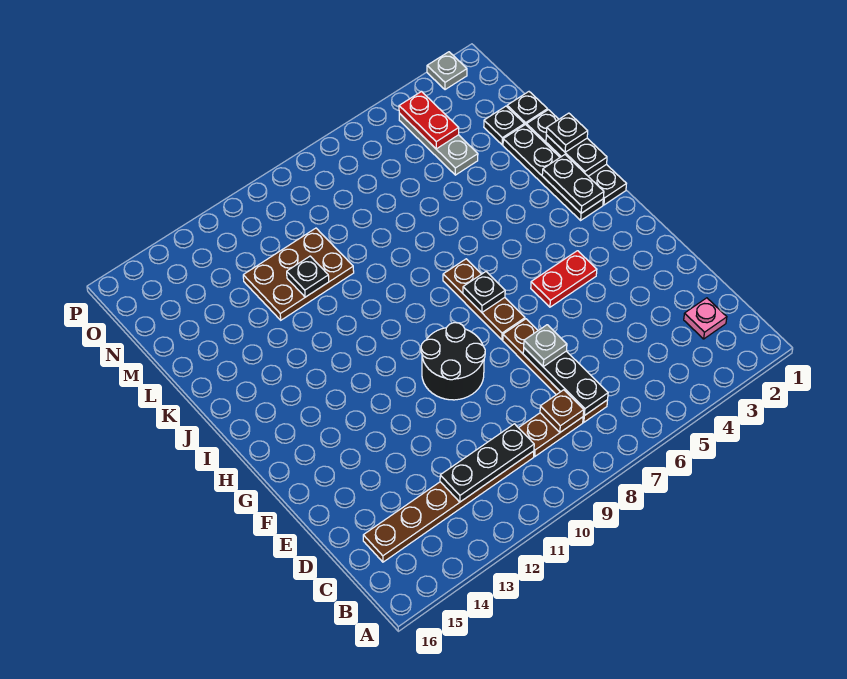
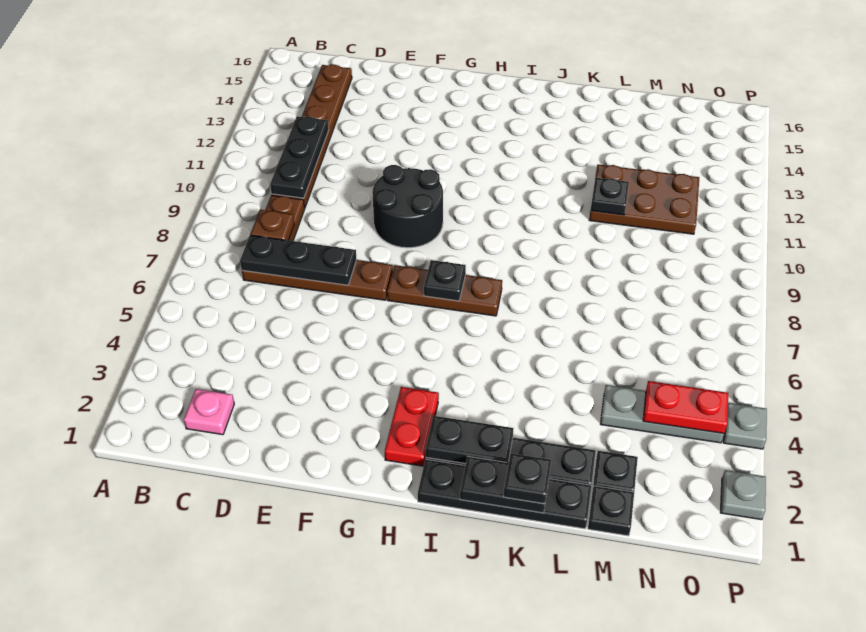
grey 1x1 plate [524,325,567,366] -> grey 1x1 plate moved to [723,403,767,449]
red 1x2 plate [531,251,597,307] -> red 1x2 plate moved to [385,387,439,466]
brown 2x3 plate [243,228,354,320] -> brown 2x3 plate turned to [589,164,699,234]

